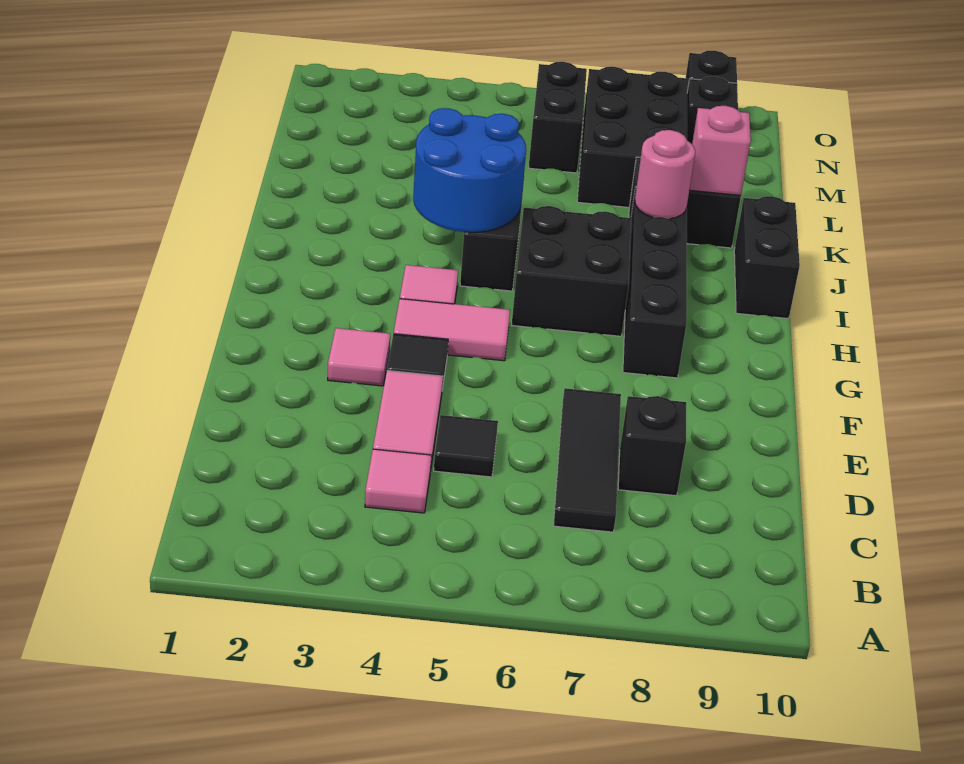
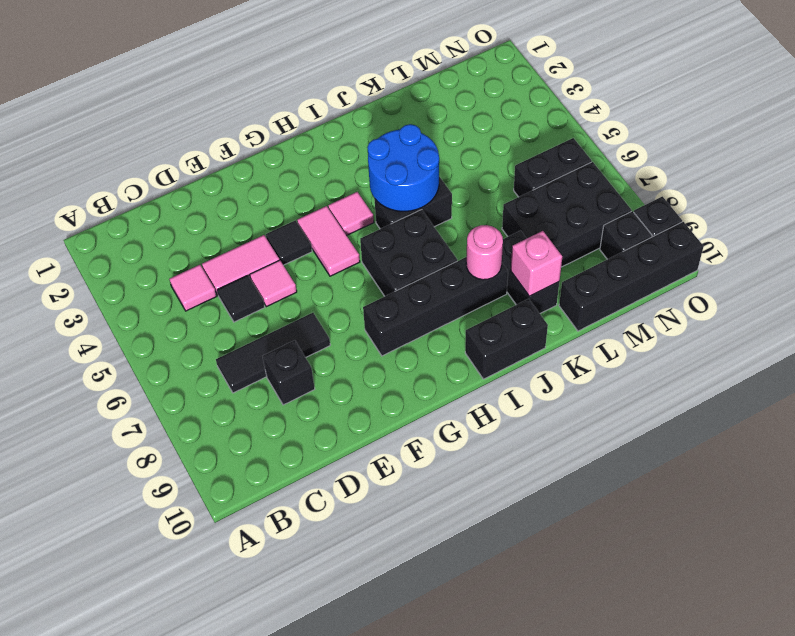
pink 1x1 tile [328,328,390,386] -> pink 1x1 tile moved to [250,260,297,307]
none -> black 1x4 brick [559,222,704,331]

